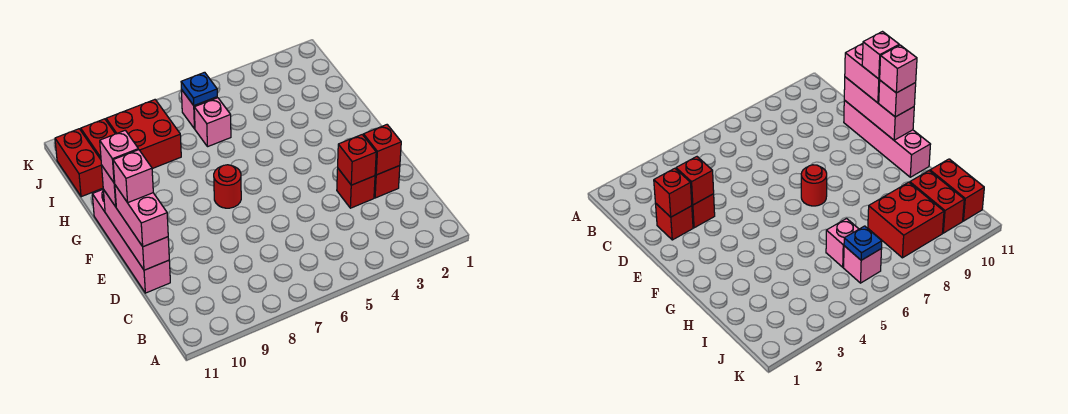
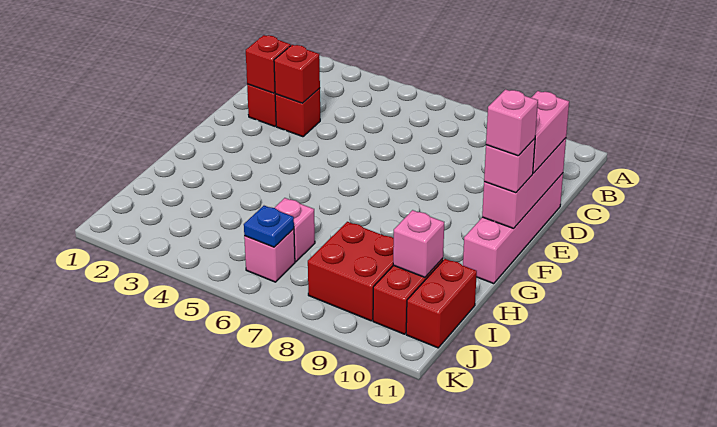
pink 1x1 brick [113,150,153,203] -> pink 1x1 brick moved to [393,210,444,277]
red 1x1 round brick [214,165,241,208] -> none

